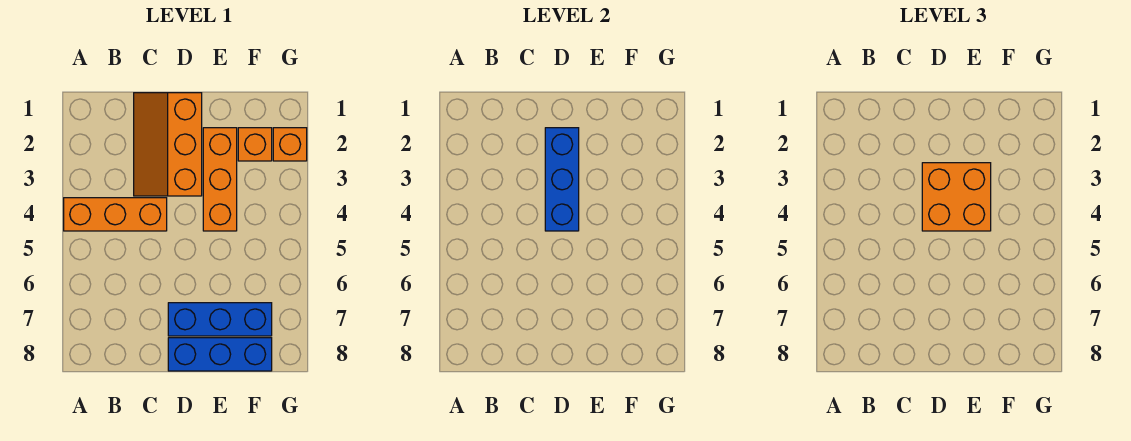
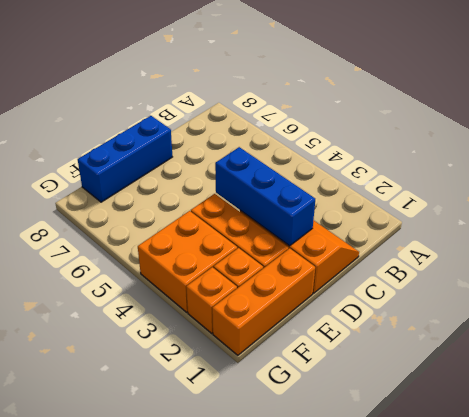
orange 1x3 brick [64,198,167,231] -> orange 1x3 brick moved to [212,248,315,355]
orange 2x2 brick [922,163,991,231] -> orange 2x2 brick moved to [138,211,237,312]
blue 1x3 brick [168,303,272,336] -> none

